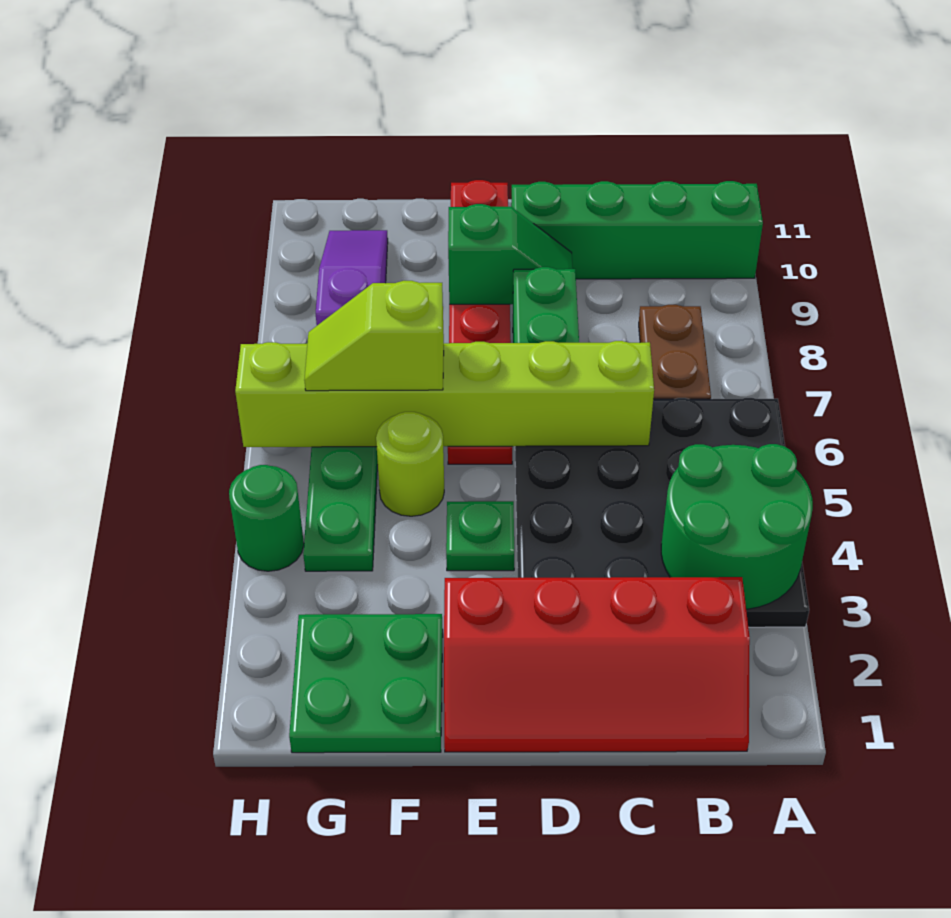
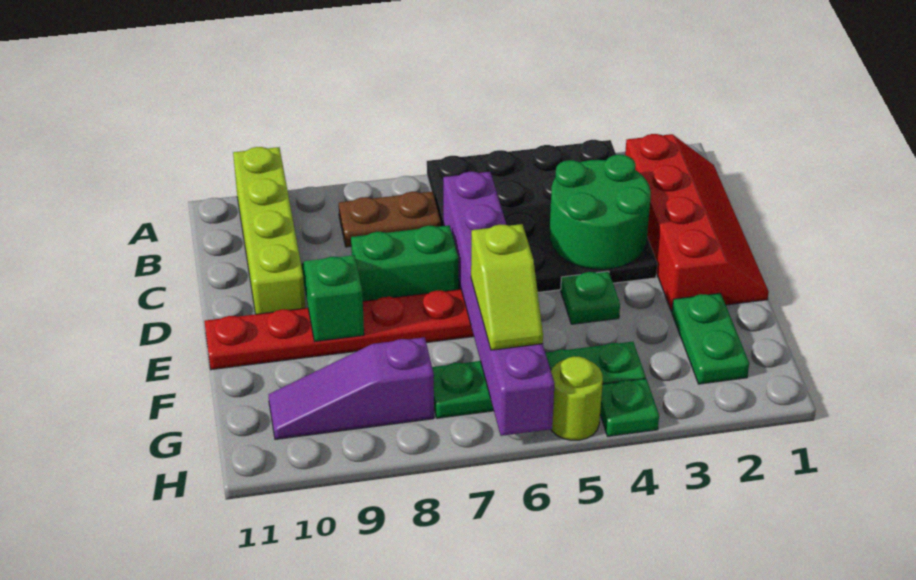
green 2x2 round brick [661,444,813,609] -> green 2x2 round brick moved to [549,155,651,269]
green 1x4 brick [511,181,763,279] -> lime 1x4 brick [233,147,305,314]
lime 1x6 brick [235,341,654,447] -> purple 1x6 brick [443,172,554,436]
green 2x2 plate [289,614,443,753] -> green 1x2 plate [672,293,749,384]
lime 1x1 round brick [376,412,444,516] -> lime 1x1 round brick moved to [551,357,603,440]
green 1x1 round brick [229,465,304,571] -> green 1x1 plate [600,379,659,436]

